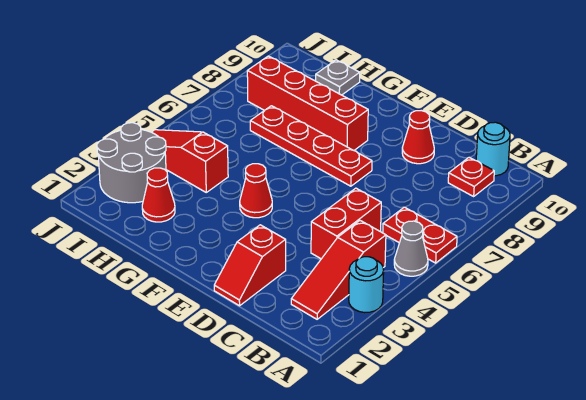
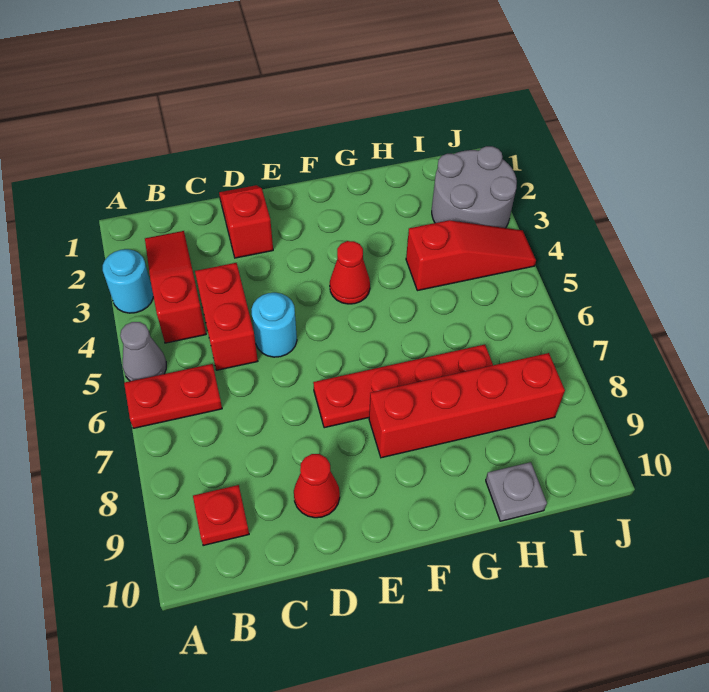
cyan 1x1 round brick [476,122,510,176] -> cyan 1x1 round brick moved to [251,293,297,357]
red 1x1 cone [142,168,175,222] -> none

